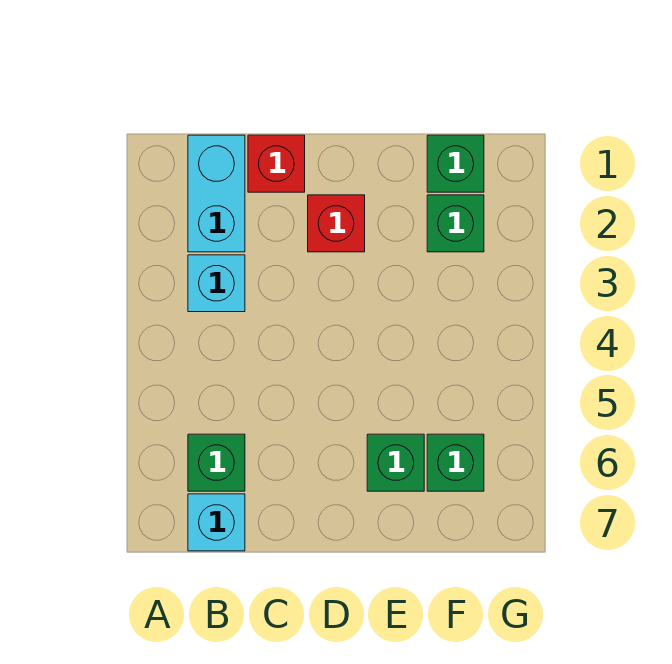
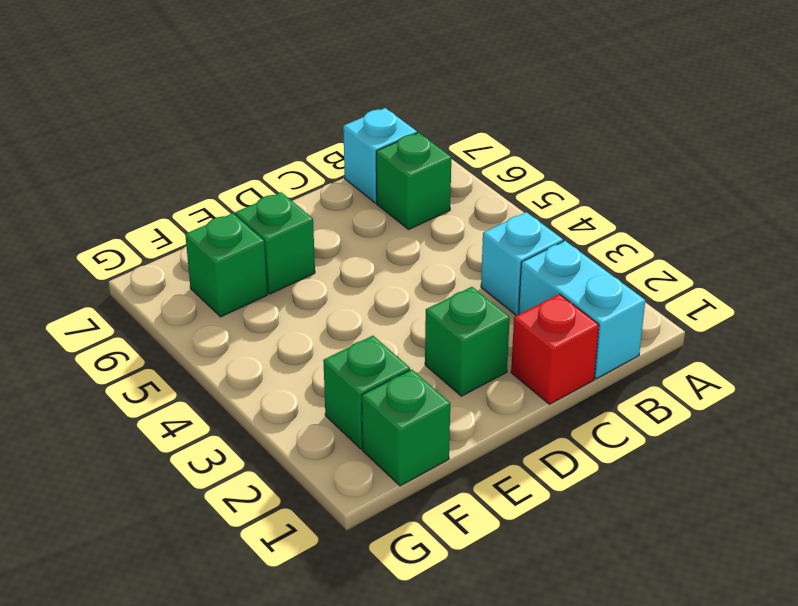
red 1x1 brick [308,195,365,252] -> green 1x1 brick [425,287,510,396]

